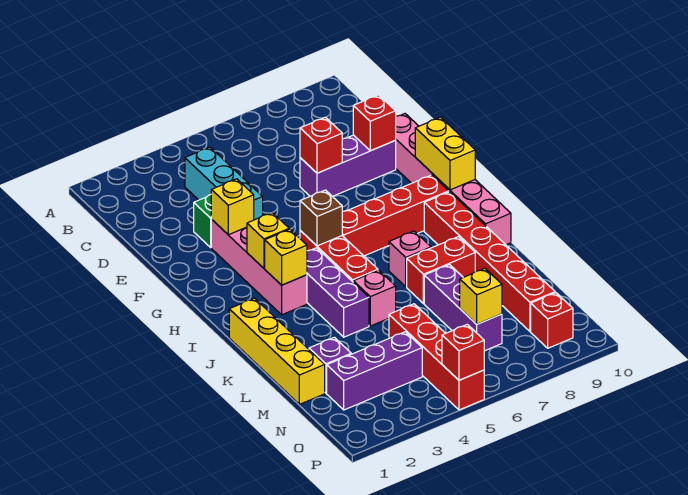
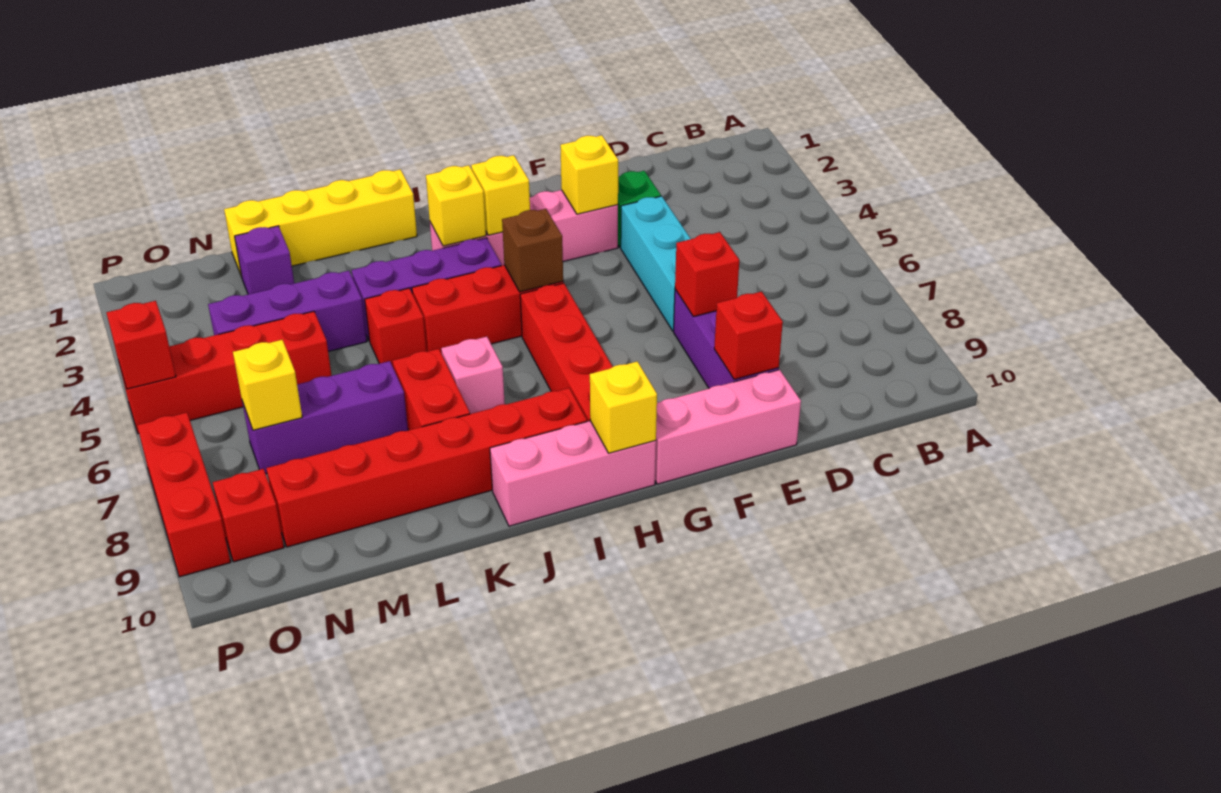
cyan 1x3 brick [185,147,263,220] -> cyan 1x3 brick turned to [621,196,691,331]
yellow 1x2 brick [415,117,475,190] -> yellow 1x1 brick [590,361,657,453]
pink 1x1 brick [353,270,396,326] -> red 1x1 brick [365,288,427,366]
purple 1x3 brick [327,332,422,410] -> purple 1x3 brick turned to [208,271,367,351]
none -> red 1x3 brick [137,412,231,577]

